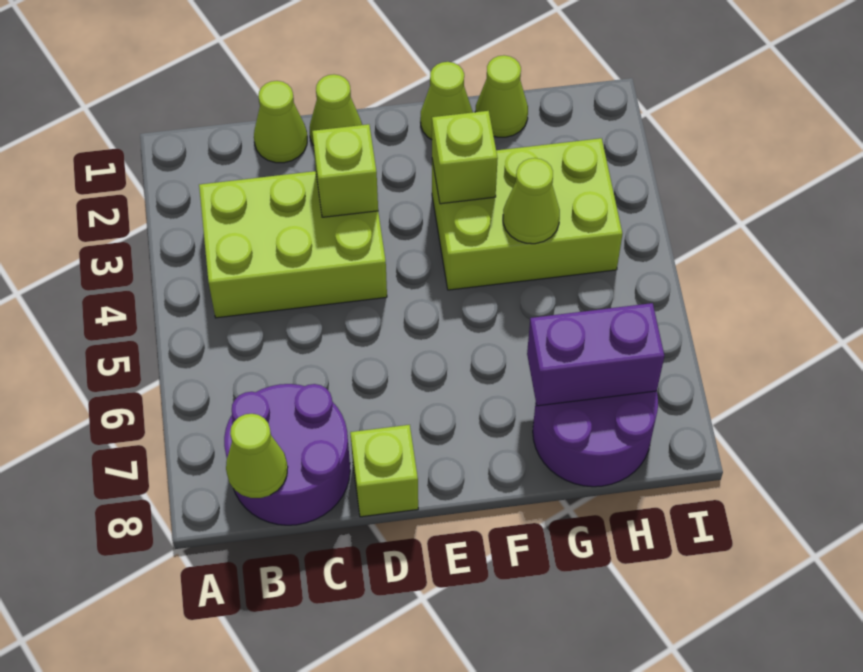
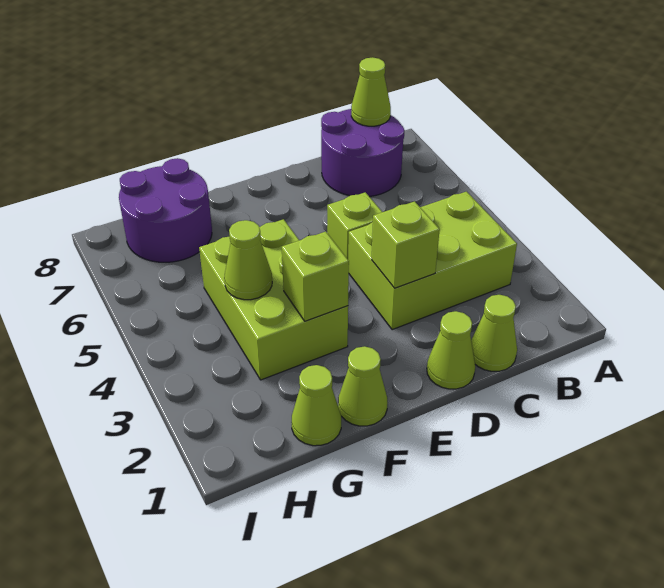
lime 1x1 brick [350,425,418,517] -> lime 1x1 brick moved to [327,192,382,259]
lime 2x3 brick [432,138,622,290] -> lime 2x3 brick turned to [199,219,348,380]
purple 1x2 brick [527,303,664,406] -> none

